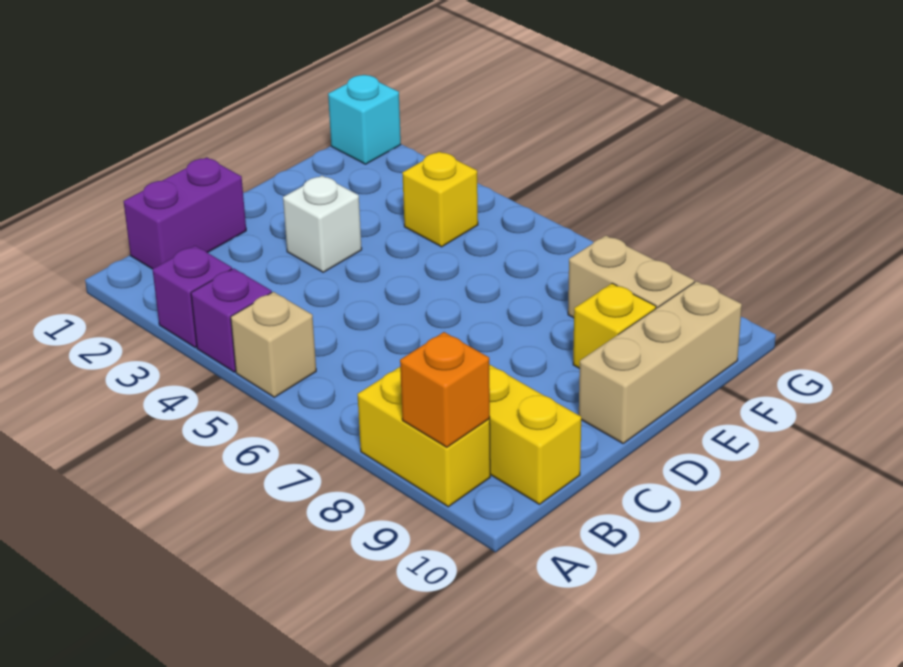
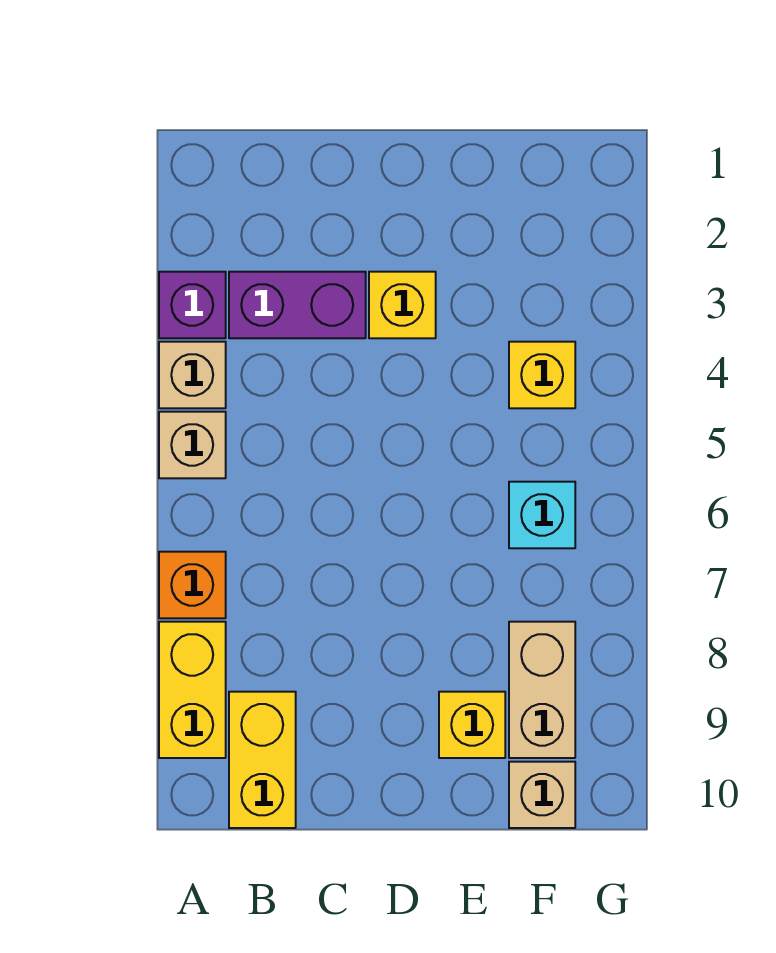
purple 1x1 brick [191,268,272,372] -> tan 1x1 brick [159,342,226,408]
orange 1x1 brick [400,332,490,447] -> orange 1x1 brick moved to [159,552,226,618]
purple 1x2 brick [124,157,246,269] -> purple 1x2 brick moved to [229,272,366,338]
white 1x1 brick [283,176,362,272] -> yellow 1x1 brick [369,272,436,338]
tan 1x3 brick [579,281,742,443] -> tan 1x1 brick [509,762,575,828]
cyan 1x1 brick [328,75,401,164] -> cyan 1x1 brick moved to [509,482,575,548]

